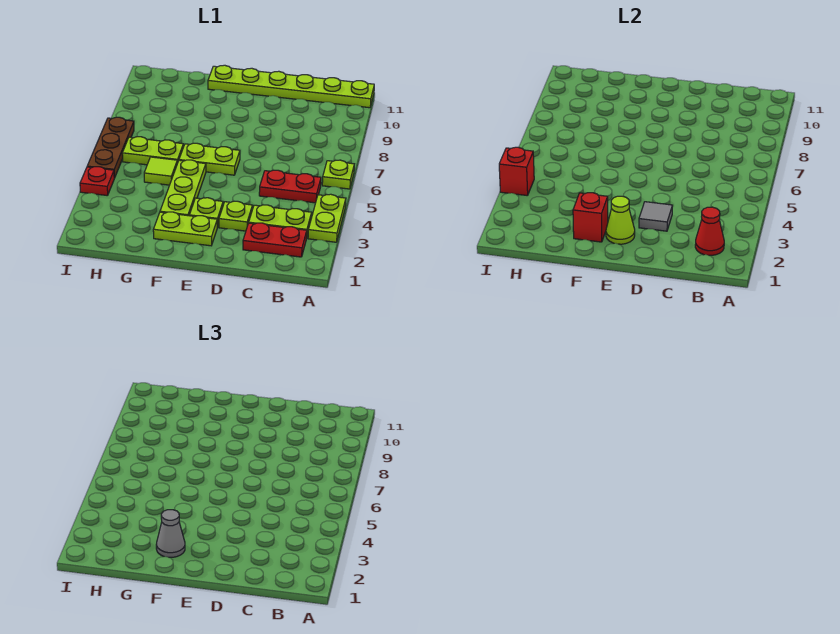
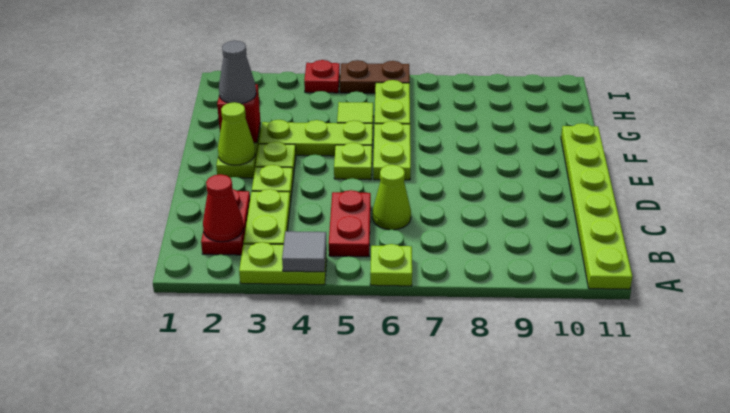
none -> lime 1x1 cone [372,165,411,230]
grey 1x1 tile [639,202,673,231] -> grey 1x1 tile moved to [282,231,326,272]
none -> lime 1x1 plate [334,143,372,180]
red 1x1 brick [499,147,534,196] -> none
brown 1x3 plate [87,117,134,178] -> brown 1x2 plate [340,60,410,93]

